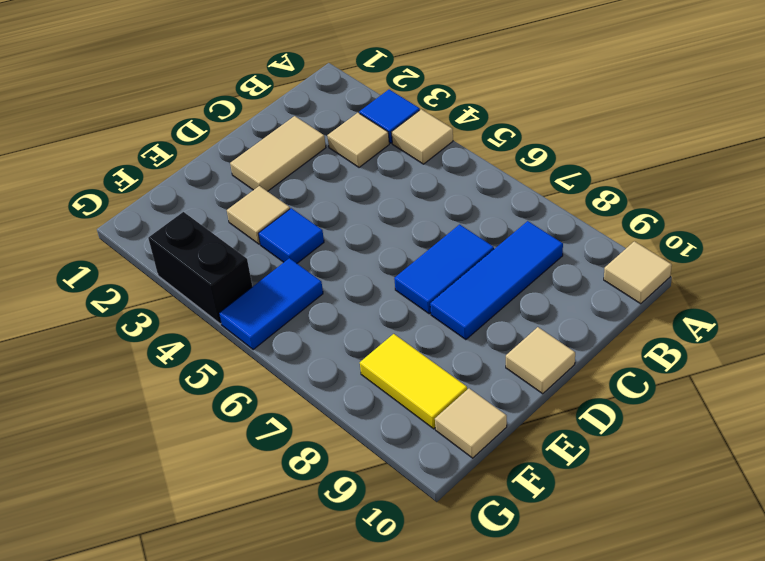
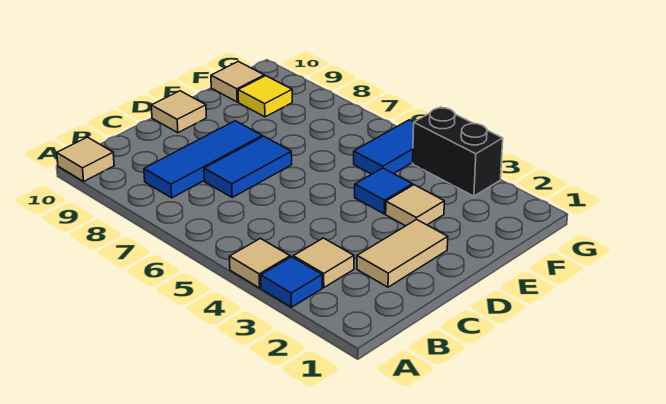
yellow 1x2 tile [360,334,467,429] -> yellow 1x1 tile [238,76,292,117]

